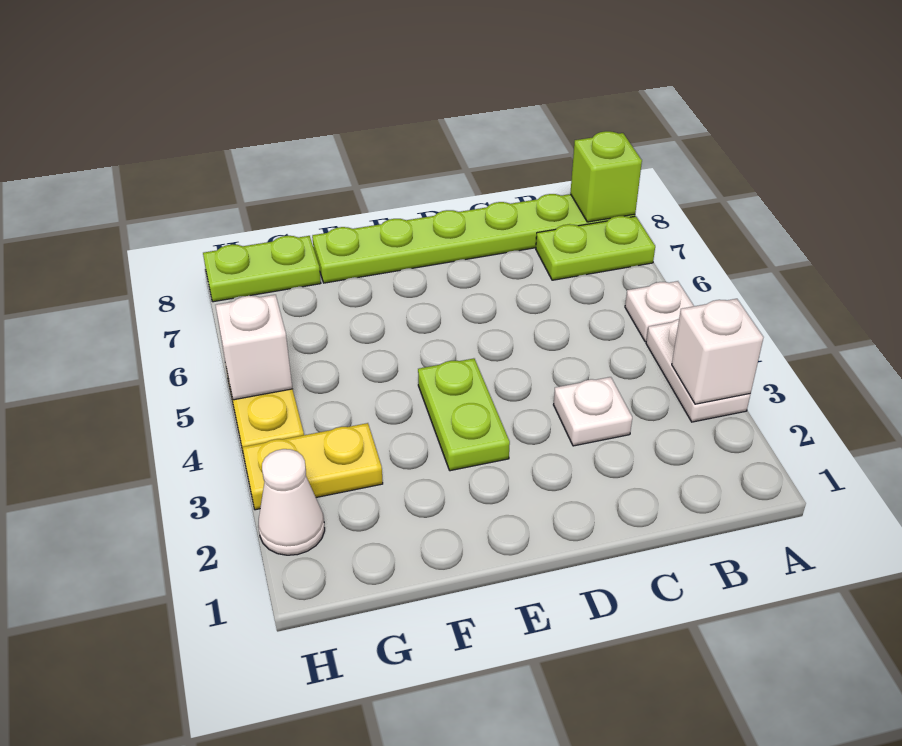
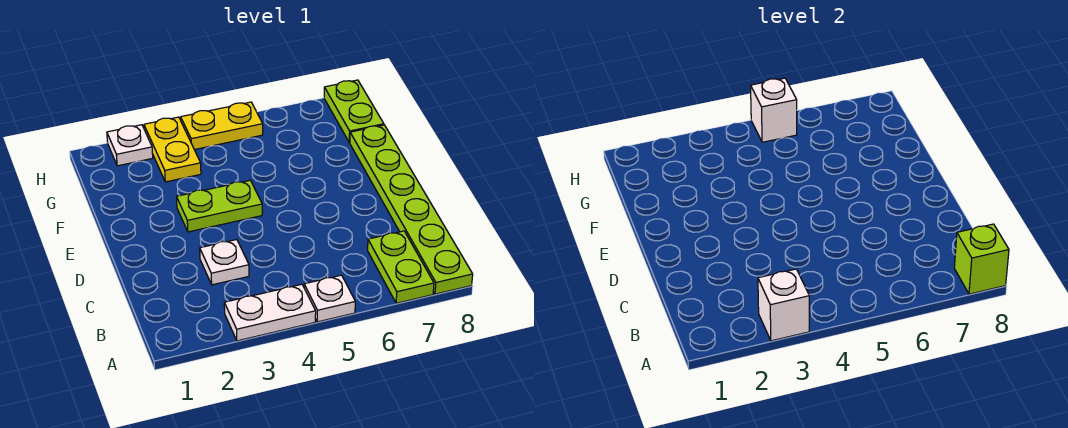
white 1x1 cone [258,449,325,555] -> white 1x1 plate [107,125,153,166]

